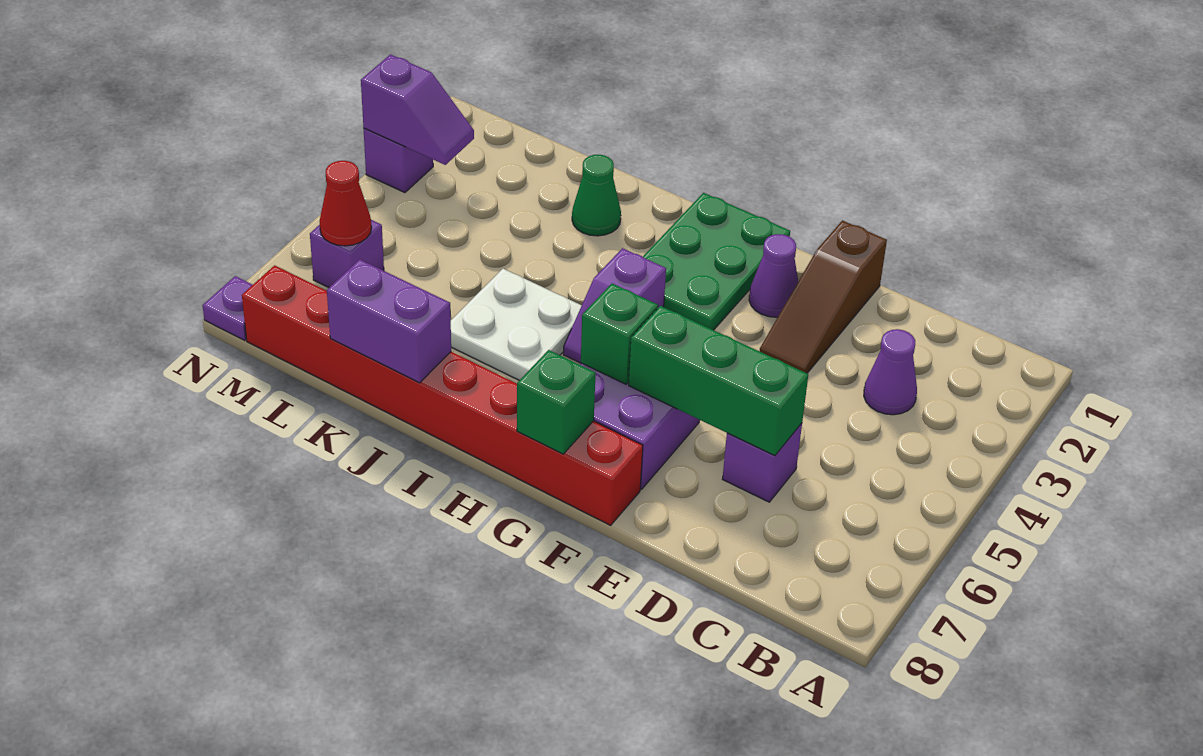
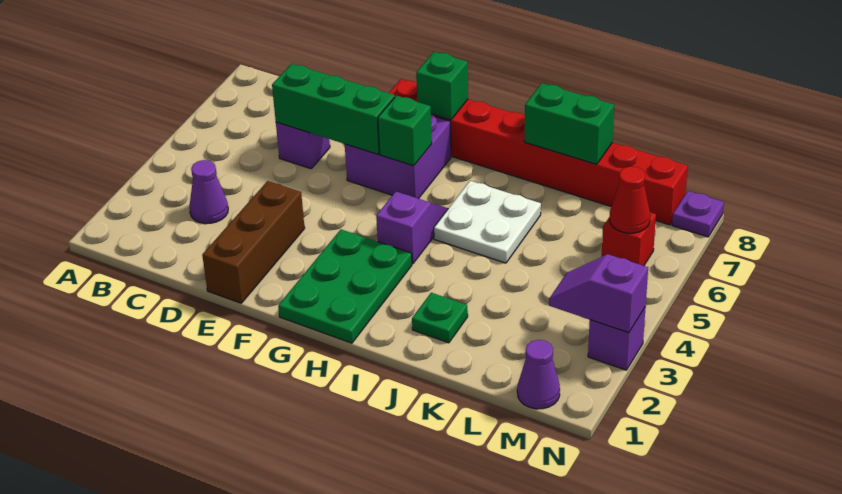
brown 1x3 slope [760,221,887,373] -> brown 1x3 brick [202,181,305,303]
purple 1x1 cone [749,234,798,317] -> purple 1x1 cone moved to [517,340,560,409]
green 1x1 cone [572,155,621,236] -> green 1x1 plate [412,293,468,343]
purple 1x2 brick [327,259,451,383] -> green 1x2 brick [525,83,614,164]
purple 1x1 brick [310,220,384,287] -> red 1x1 brick [602,212,656,266]

